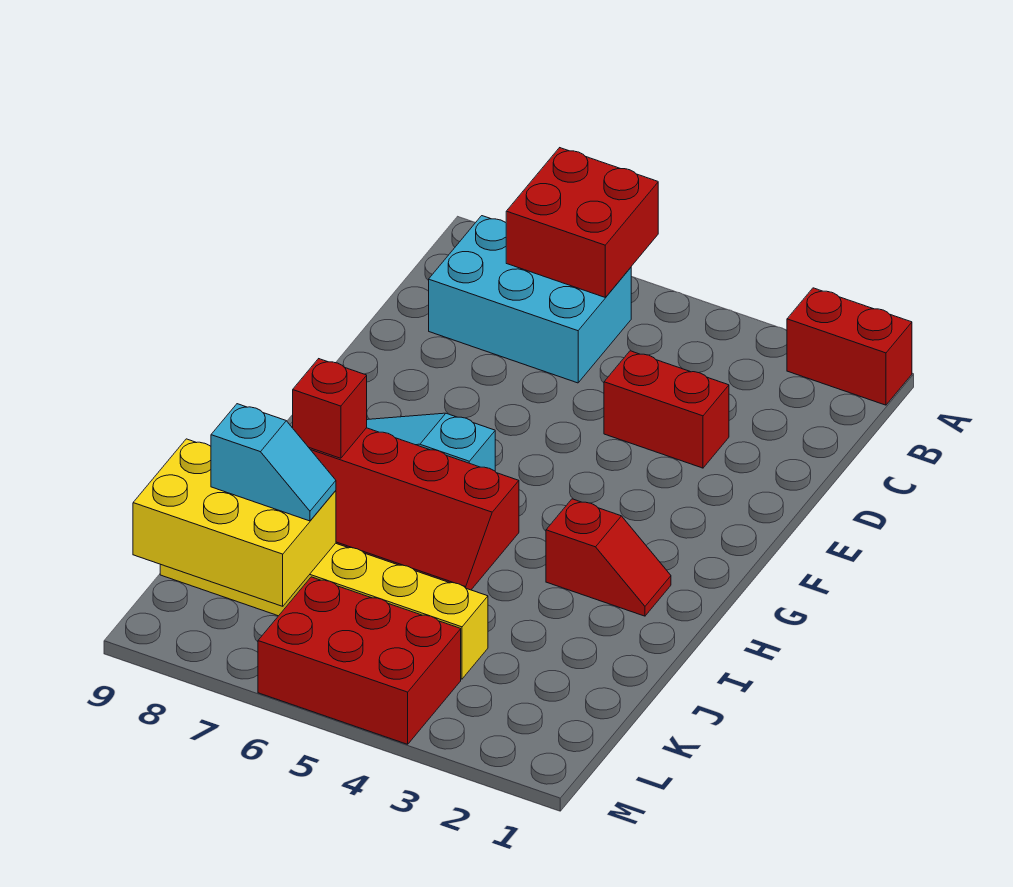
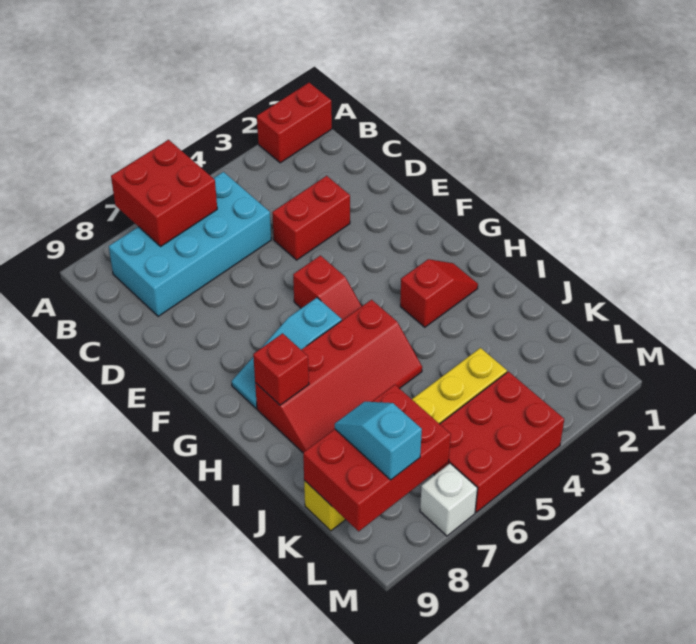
cyan 2x3 brick [429,216,631,383] -> cyan 2x4 brick [109,172,271,316]
none -> red 1x2 slope [293,256,362,320]
yellow 2x3 brick [133,439,336,606] -> red 2x3 brick [303,385,451,531]
cyan 1x2 slope [211,404,336,521] -> cyan 1x2 slope turned to [335,402,422,480]
none -> white 1x1 brick [420,463,478,536]

